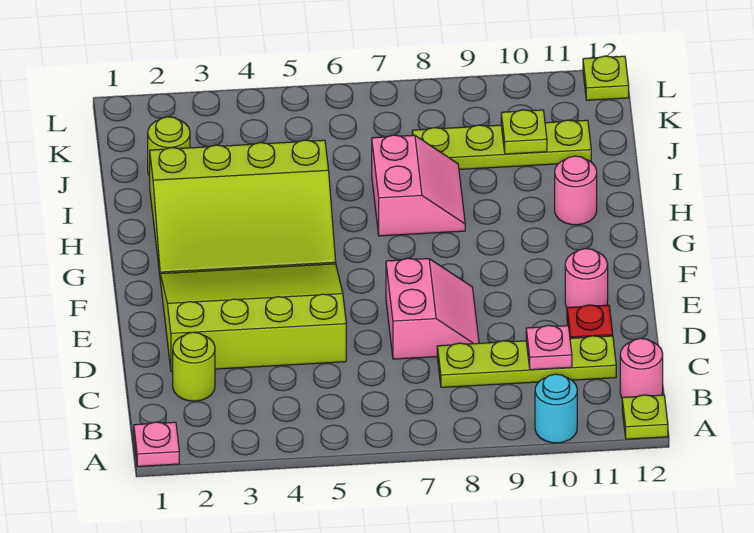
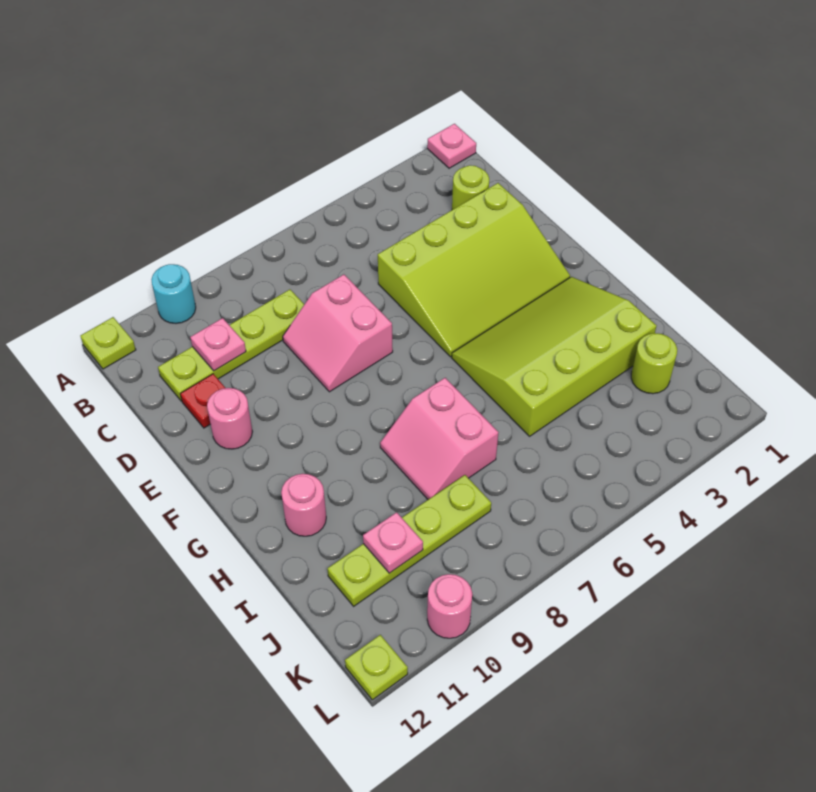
pink 1x1 round brick [620,338,663,398] -> pink 1x1 round brick moved to [427,574,472,638]
lime 1x1 plate [501,110,547,154] -> pink 1x1 plate [363,512,423,573]

